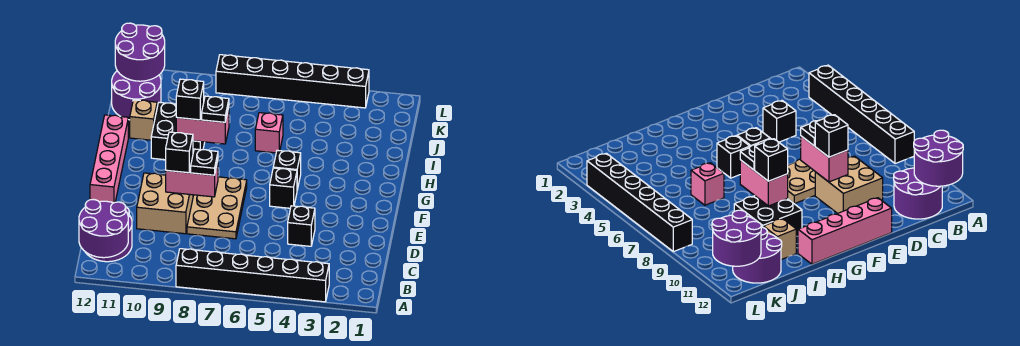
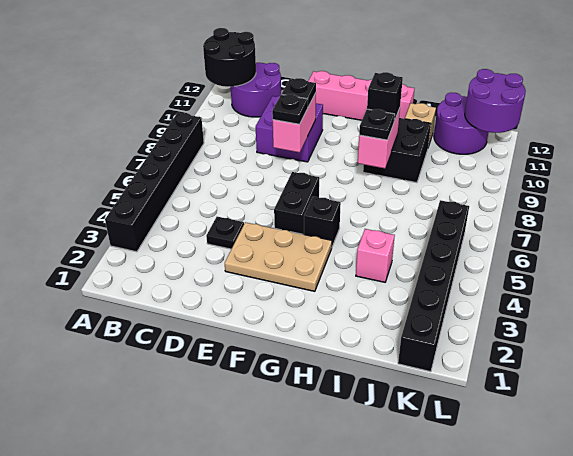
purple 2x2 round brick [79,200,128,258] -> black 2x2 round brick [203,28,256,87]
black 1x1 brick [288,206,315,246] -> black 1x1 plate [206,217,244,249]
tan 2x3 plate [187,177,247,239] -> tan 2x3 plate moved to [225,222,332,291]
tan 2x2 brick [137,173,193,234] -> purple 2x2 brick [256,96,323,162]
black 1x1 brick [166,132,193,173] -> black 1x1 plate [282,78,316,107]
black 1x1 brick [270,168,297,208] -> black 1x2 brick [274,172,319,234]
pink 1x1 brick [255,113,283,153] -> pink 1x1 brick moved to [356,229,395,282]
black 1x6 brick [216,55,369,108] -> black 1x6 brick moved to [398,200,469,372]

